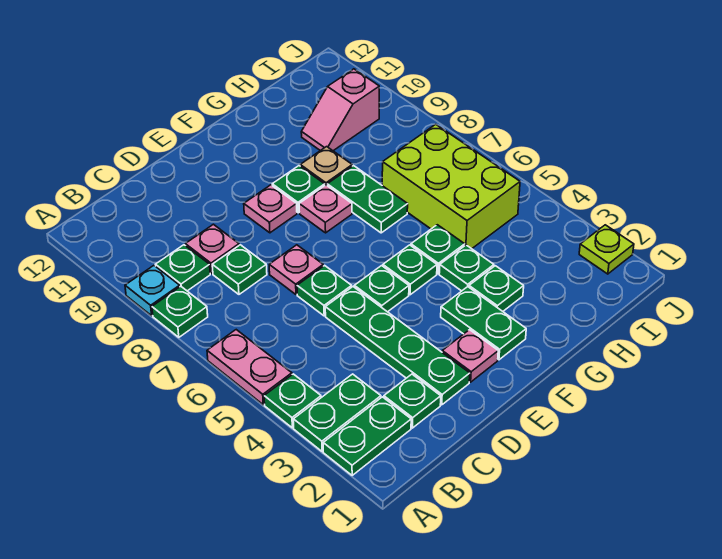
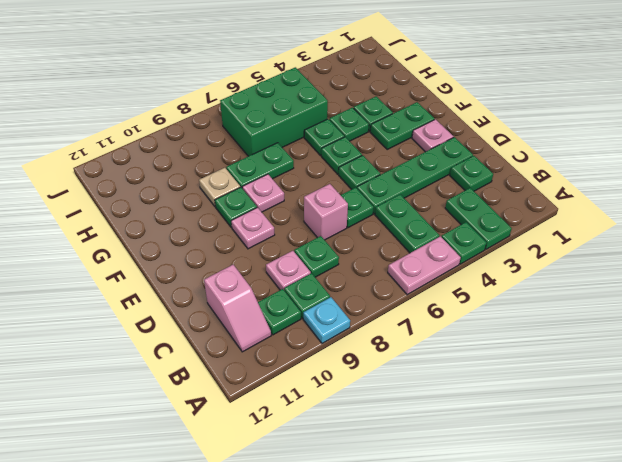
green 1x2 plate [323,397,411,475] -> green 1x2 plate moved to [375,194,439,253]
green 1x1 plate [152,286,208,337] -> green 1x1 plate moved to [258,289,301,335]
pink 1x1 plate [269,245,323,295] -> pink 1x1 brick [304,184,348,240]
lime 2x3 brick [382,124,520,249] -> green 2x3 brick [220,67,328,156]
pink 1x2 slope [301,69,379,151] -> pink 1x2 slope moved to [204,265,271,352]
lime 1x1 plate [579,225,634,274] -> none

